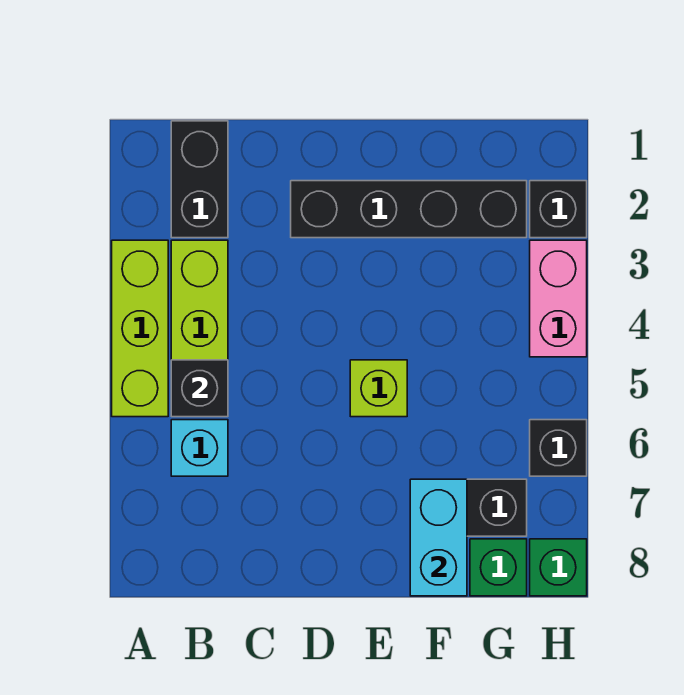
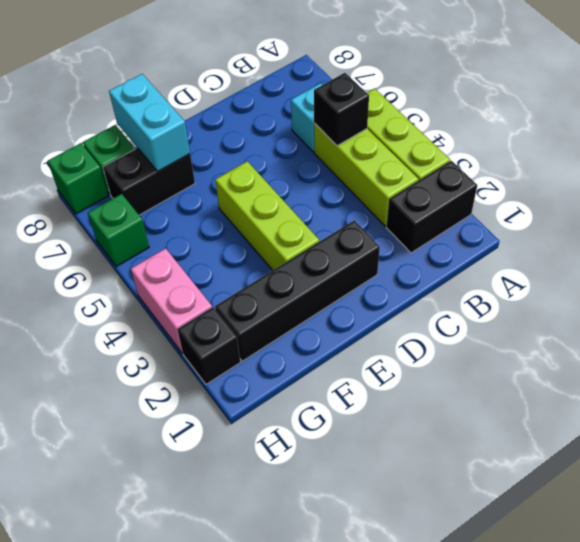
black 1x2 brick [171,121,228,238] -> black 1x2 brick turned to [386,161,477,253]
lime 1x1 brick [350,360,407,417] -> lime 1x3 brick [215,161,319,270]
black 1x1 brick [530,420,587,476] -> green 1x1 brick [88,194,149,267]

